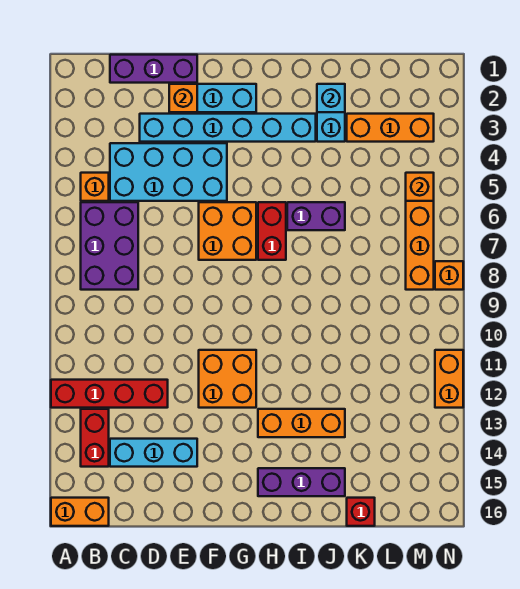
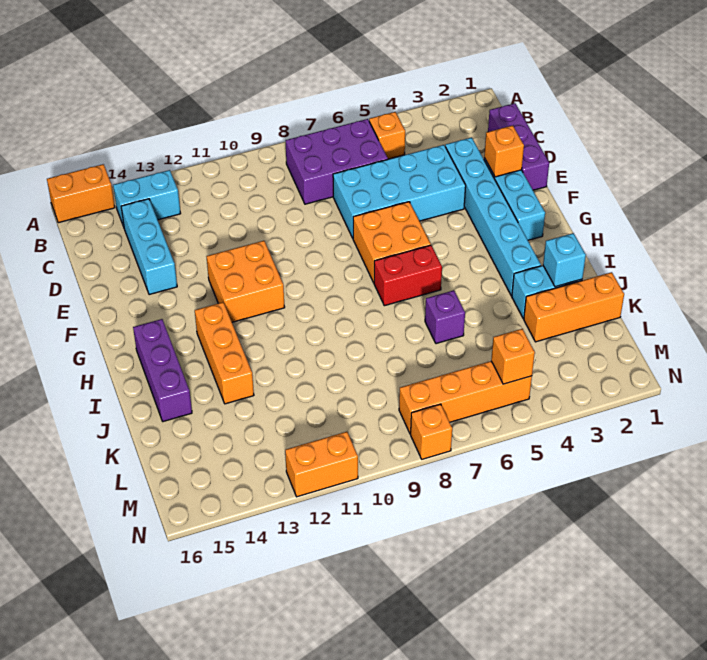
red 1x4 brick [51,380,168,408] -> none
orange 1x2 brick [51,498,109,526] -> orange 1x2 brick turned to [47,164,115,223]
red 1x2 brick [81,409,109,467] -> cyan 1x2 brick [113,170,181,227]
cyan 2x4 brick [110,143,227,201] -> cyan 2x4 brick turned to [333,145,466,238]
purple 1x2 brick [287,202,345,230] -> purple 1x1 brick [425,290,465,344]
orange 1x3 brick [347,114,434,142] -> orange 1x3 brick turned to [524,272,624,342]
red 1x1 brick [347,498,375,526] -> none

